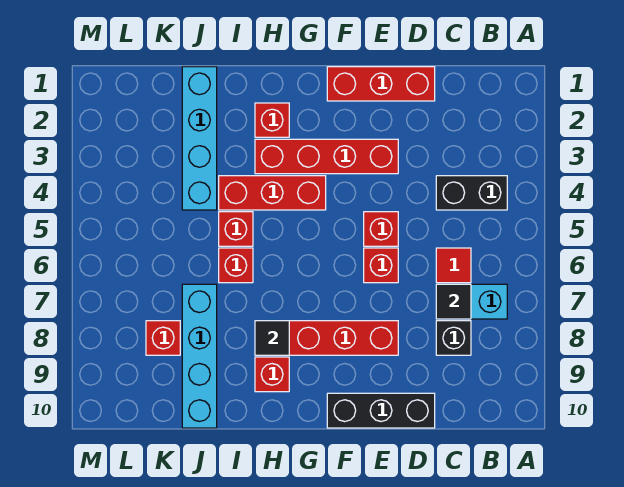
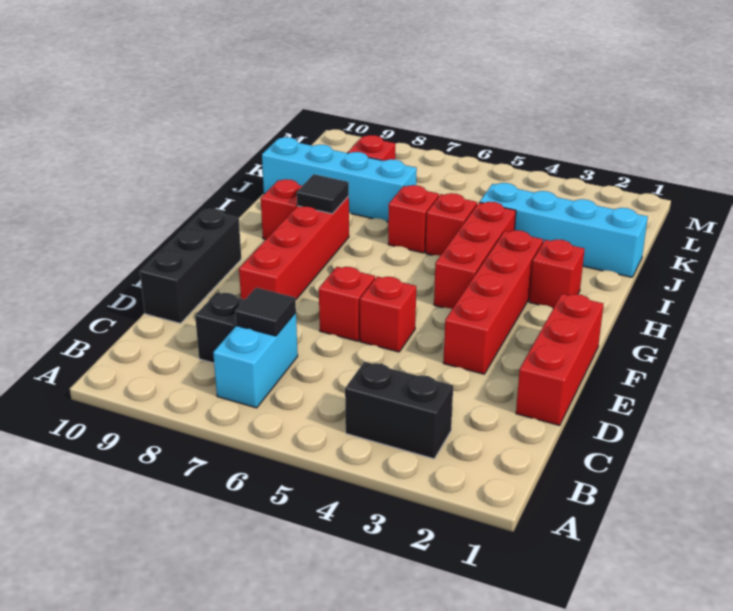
black 1x2 brick [436,176,507,210] -> black 1x2 brick turned to [345,362,453,459]
red 1x1 tile [436,248,471,283] -> none

